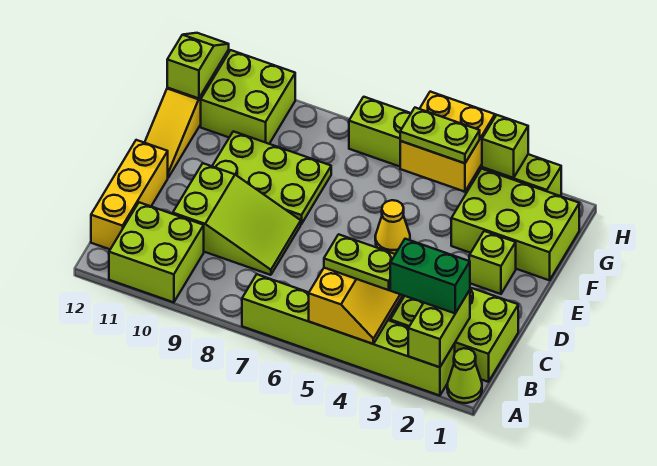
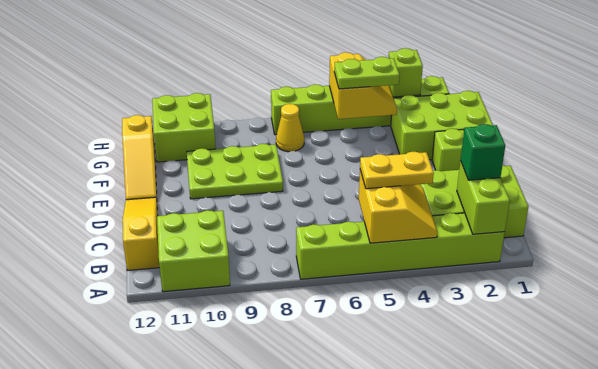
lime 1x1 cone [447,348,482,403] -> none
green 1x2 brick [390,239,470,313] -> green 1x1 brick [461,124,505,180]
lime 1x2 plate [324,234,395,290] -> yellow 1x2 plate [360,152,434,189]
yellow 1x3 brick [91,140,168,249] -> yellow 1x3 slope [123,197,160,270]
lime 2x3 slope [173,163,301,275] -> none
yellow 1x1 cone [375,200,410,254] -> yellow 1x1 cone moved to [276,104,304,152]
yellow 2x2 brick [400,92,495,192] -> yellow 2x2 slope [329,52,397,119]
lime 1x2 slope [167,33,229,98] -> none

